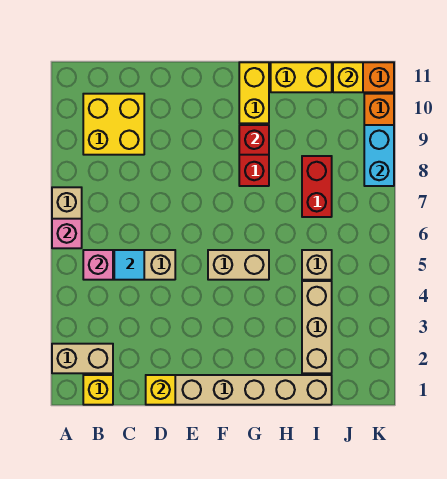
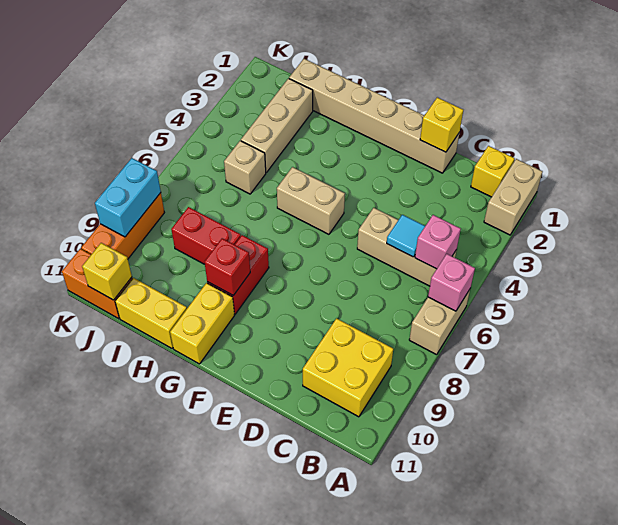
tan 1x2 brick [52,344,113,373] -> tan 1x2 brick turned to [484,159,543,235]
red 1x2 brick [302,156,332,217] -> red 1x2 brick turned to [171,207,241,264]

